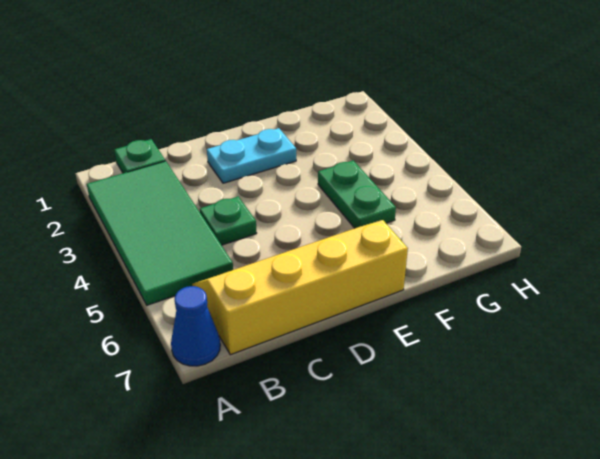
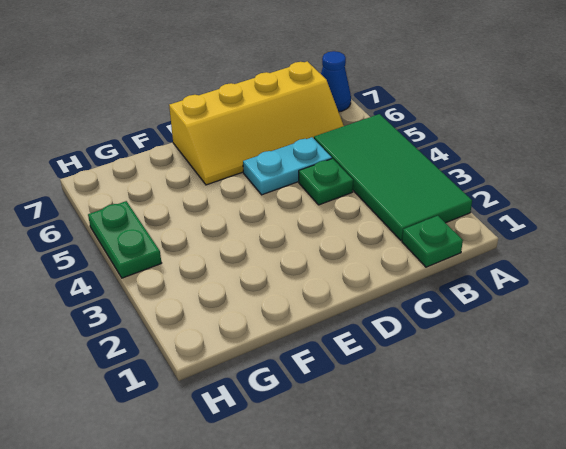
cyan 1x2 plate [207,128,296,183] -> cyan 1x2 plate moved to [243,137,332,195]
green 1x2 plate [318,160,396,228] -> green 1x2 plate moved to [88,201,161,278]

